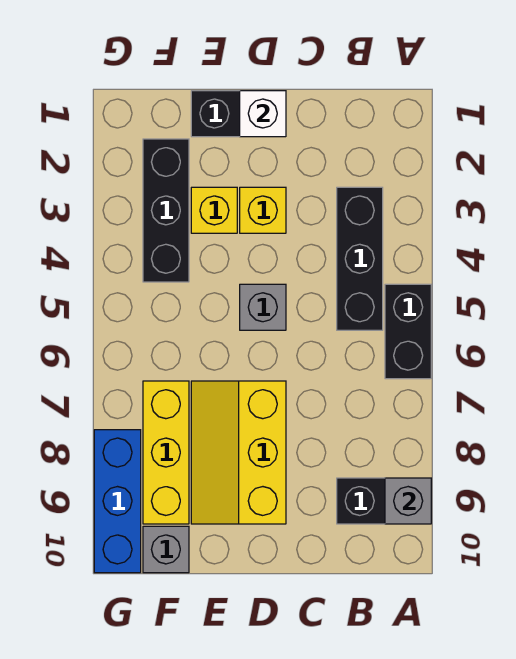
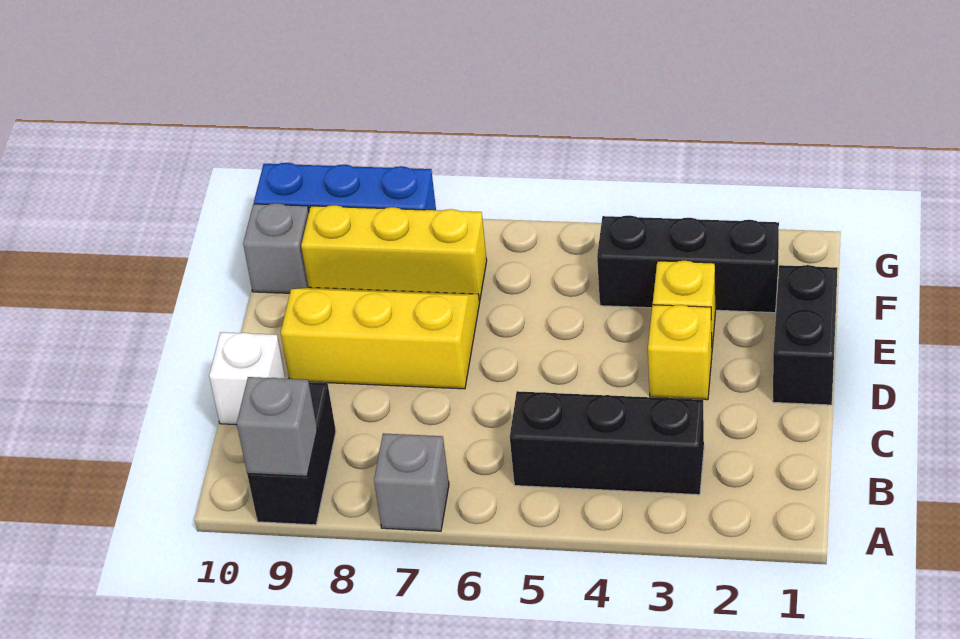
black 1x2 brick [385,284,431,379] -> none
white 1x1 brick [240,91,286,137] -> white 1x1 brick moved to [209,332,285,425]
grey 1x1 brick [240,284,286,330] -> grey 1x1 brick moved to [374,433,449,531]

